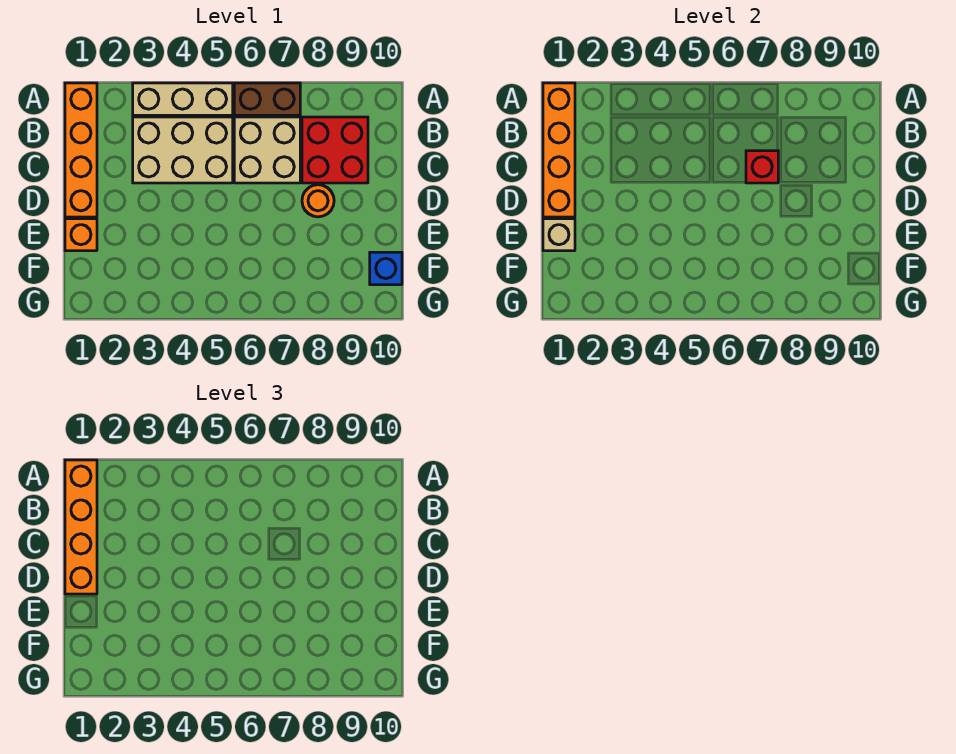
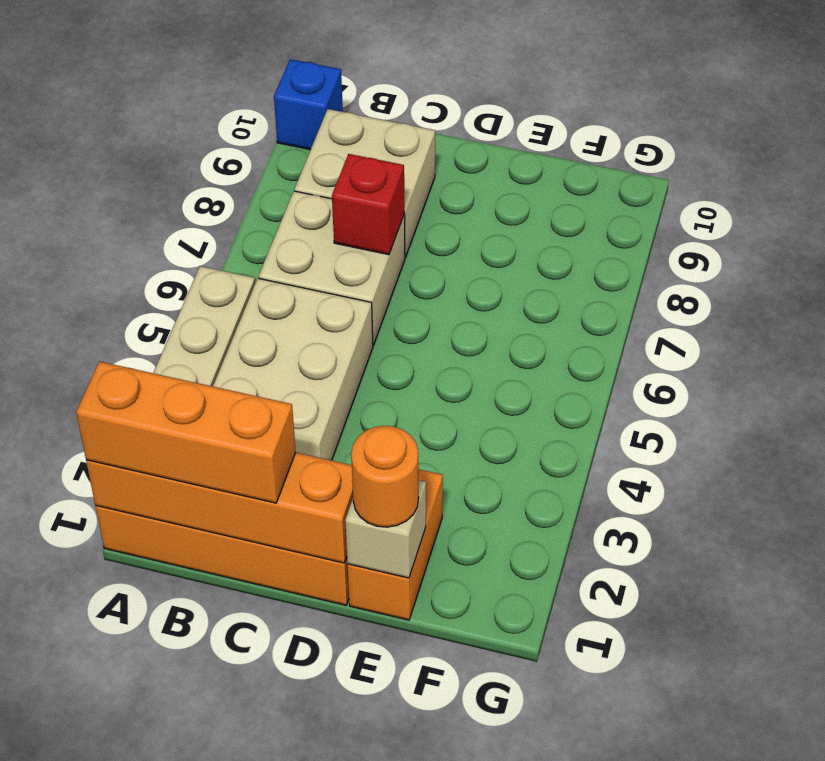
orange 1x4 brick [65,460,97,594] -> orange 1x3 brick [76,361,296,503]
brown 1x2 brick [234,83,300,115] -> none
red 2x2 brick [302,117,368,183] -> tan 2x2 brick [294,109,435,257]
orange 1x1 round brick [302,185,334,217] -> orange 1x1 round brick moved to [351,426,419,527]
orange 1x1 brick [65,219,97,251] -> orange 1x2 brick [348,469,443,620]
blue 1x1 brick [370,252,402,285] -> blue 1x1 brick moved to [274,59,343,150]

